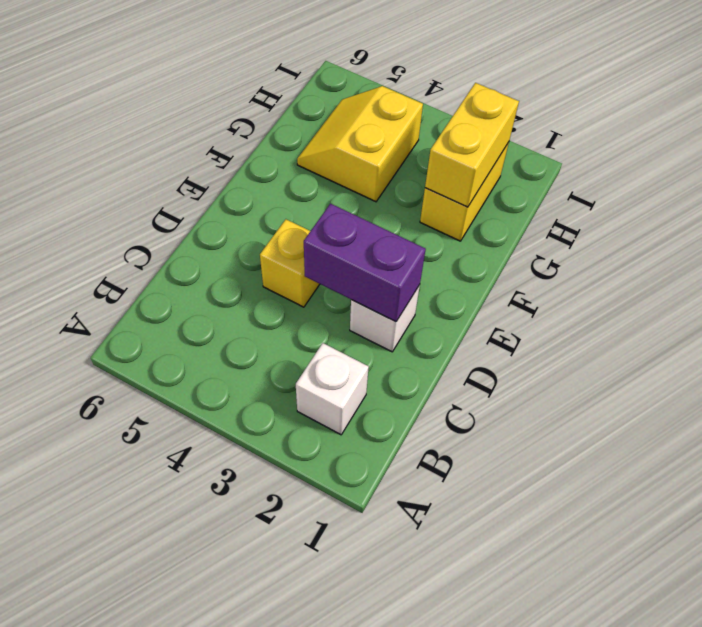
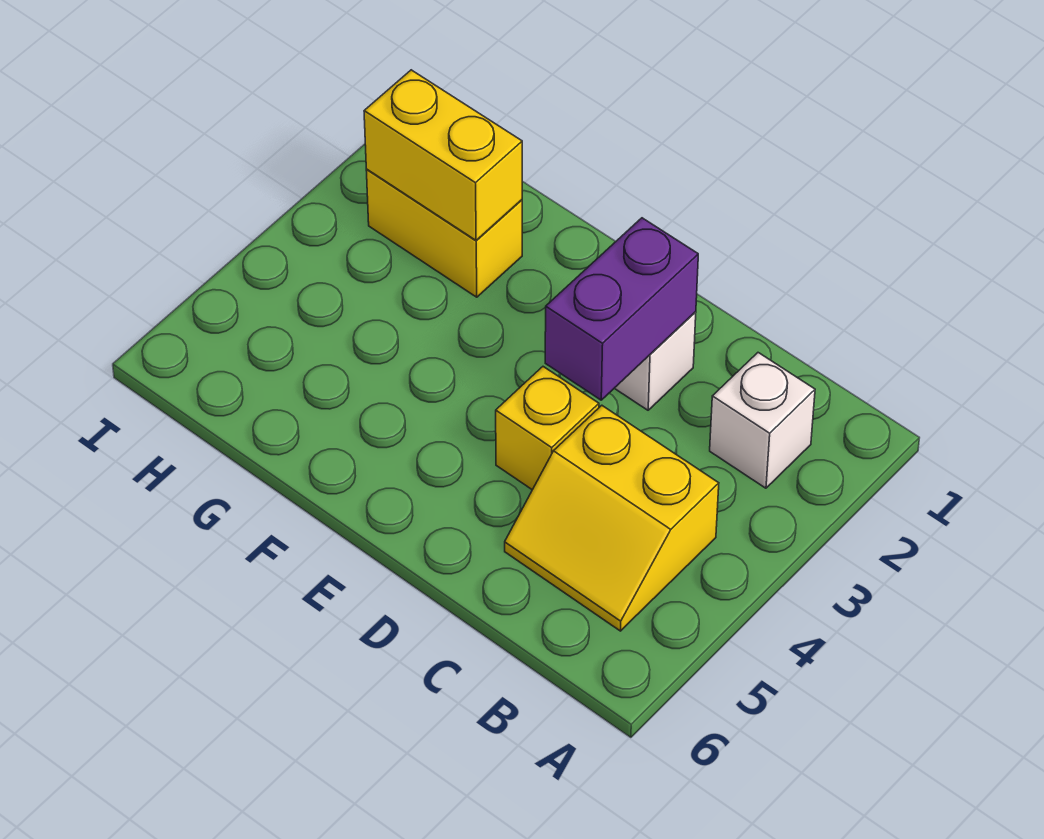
yellow 2x2 slope [297,86,423,202] -> yellow 2x2 slope moved to [505,405,719,631]

